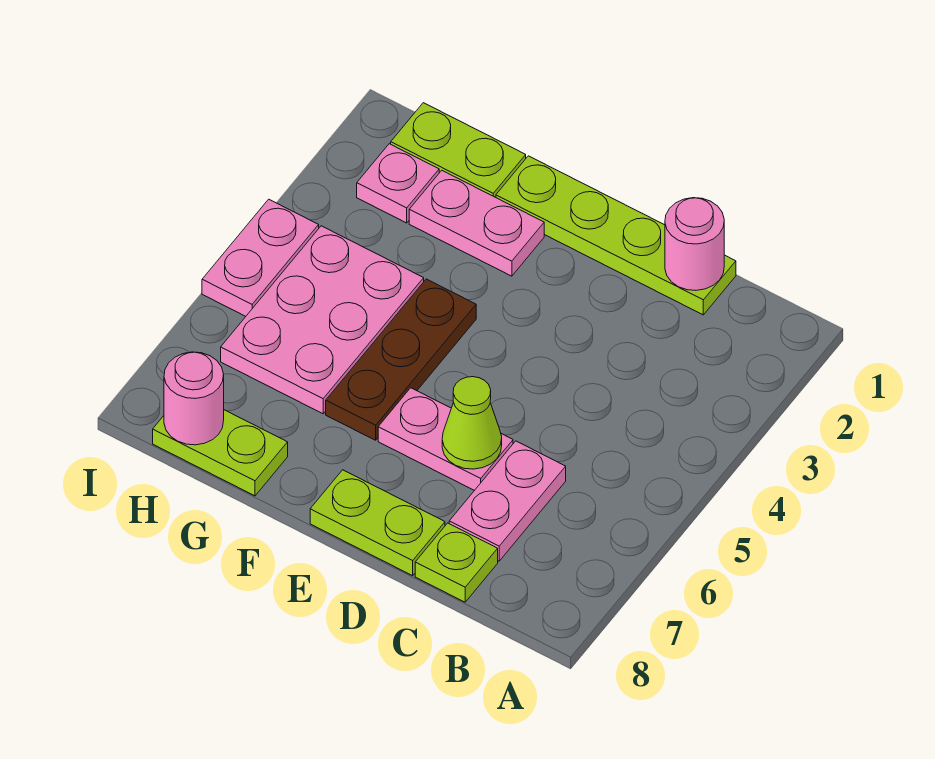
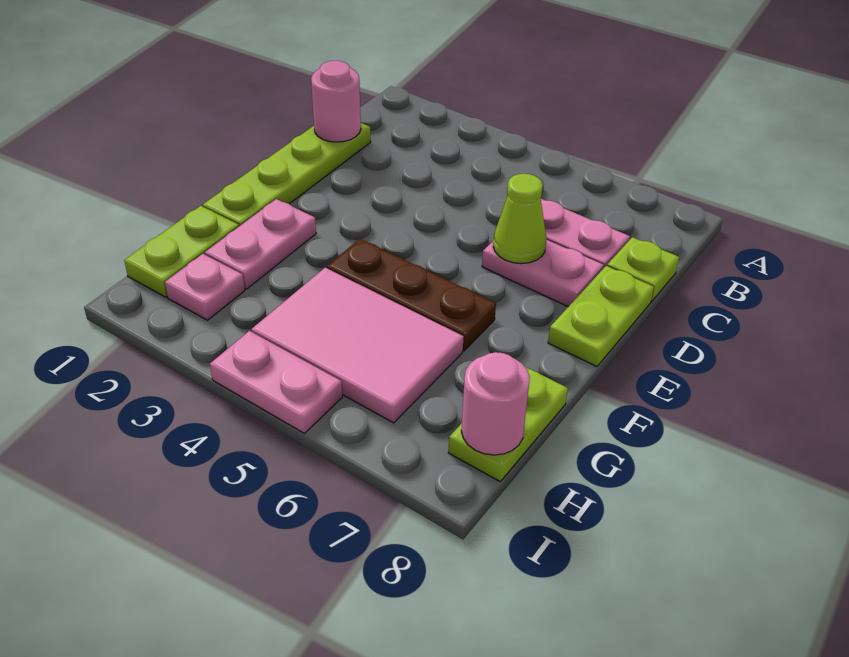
pink 1x2 plate [378,388,513,490] -> pink 1x2 plate turned to [482,240,604,307]
pink 2x3 plate [221,226,424,414] -> pink 2x3 tile [251,268,464,423]

